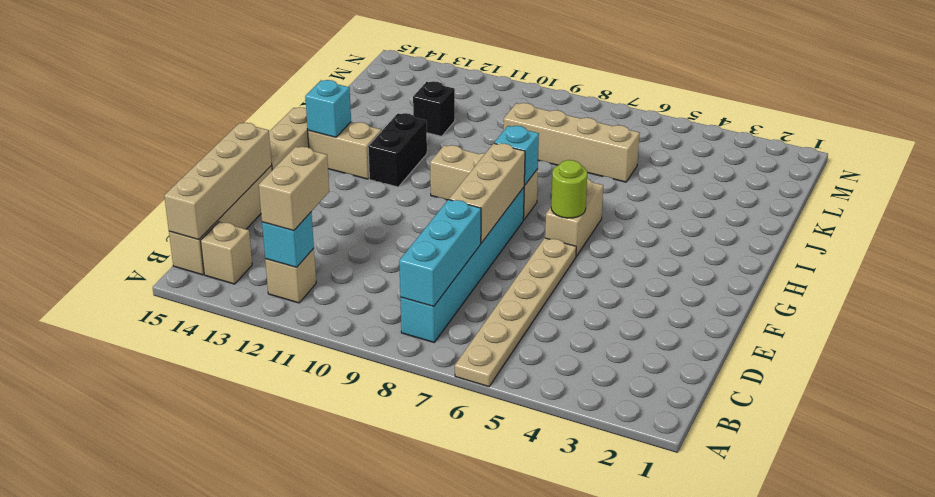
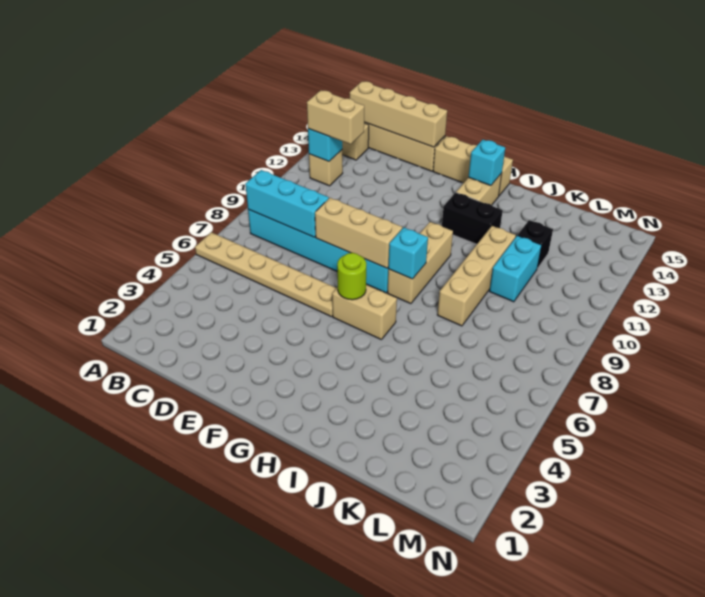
tan 1x4 brick [503,103,640,182] -> tan 1x4 brick moved to [437,226,516,326]
none -> cyan 1x2 brick [489,235,542,302]

